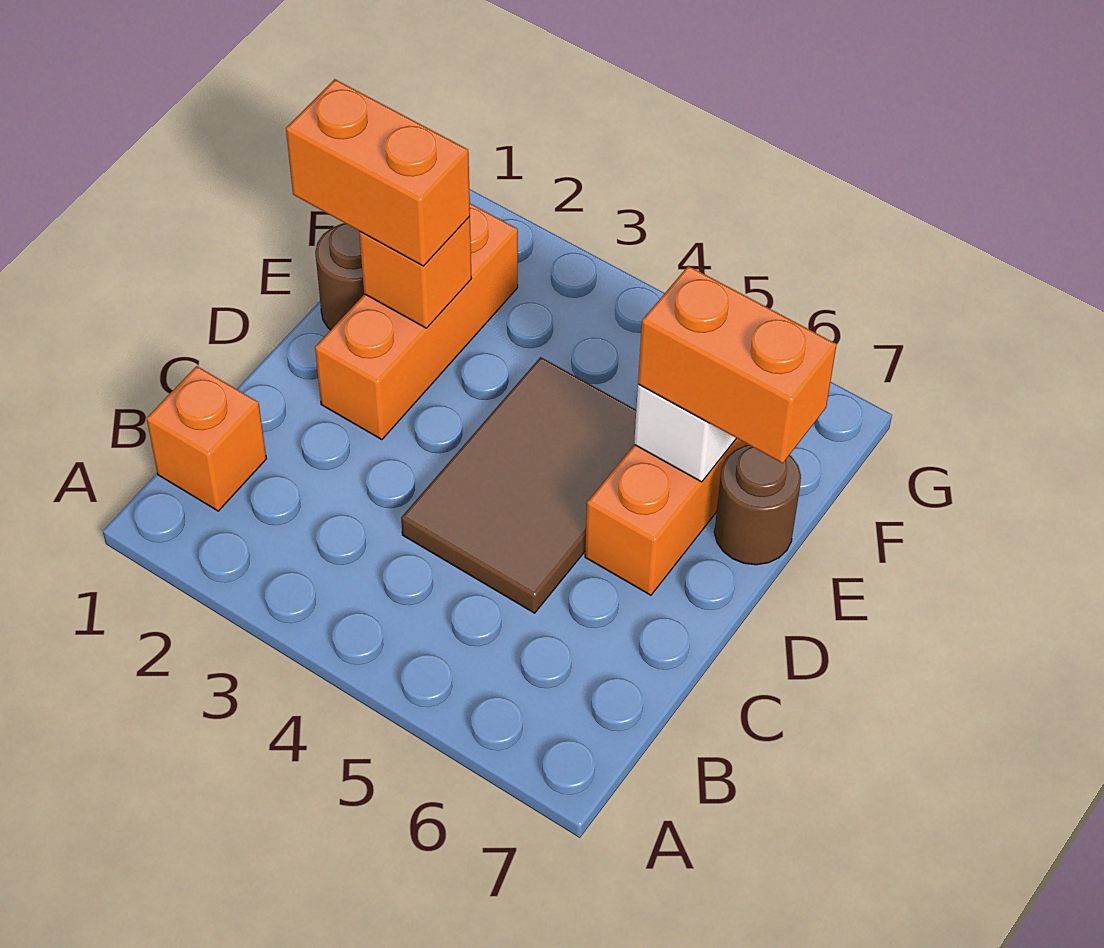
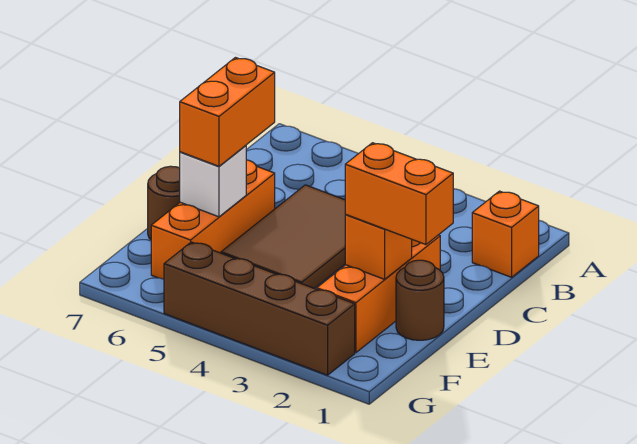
orange 1x2 brick [638,266,837,463] -> orange 1x2 brick turned to [180,58,275,166]
none -> brown 1x4 brick [164,242,355,375]

